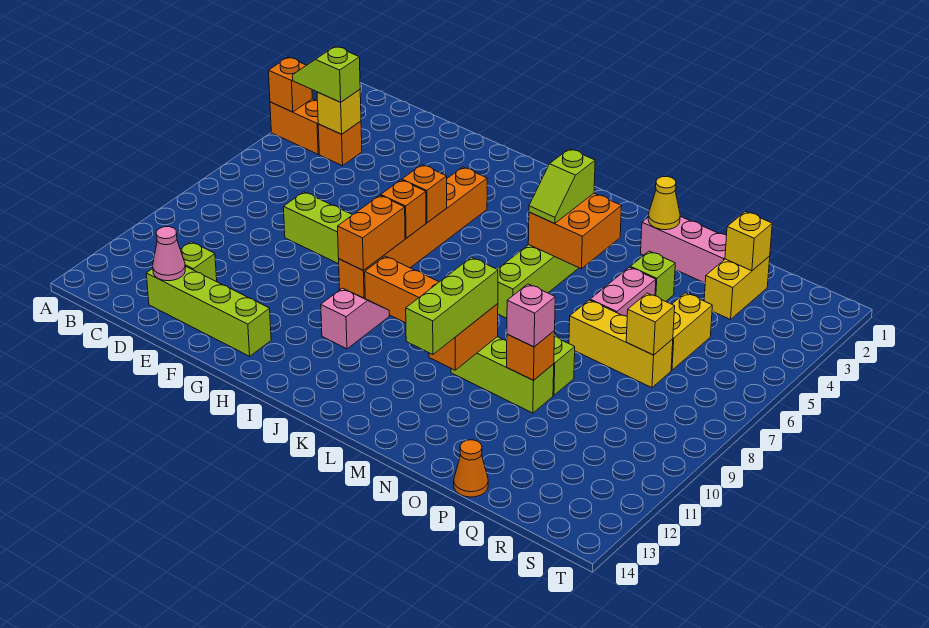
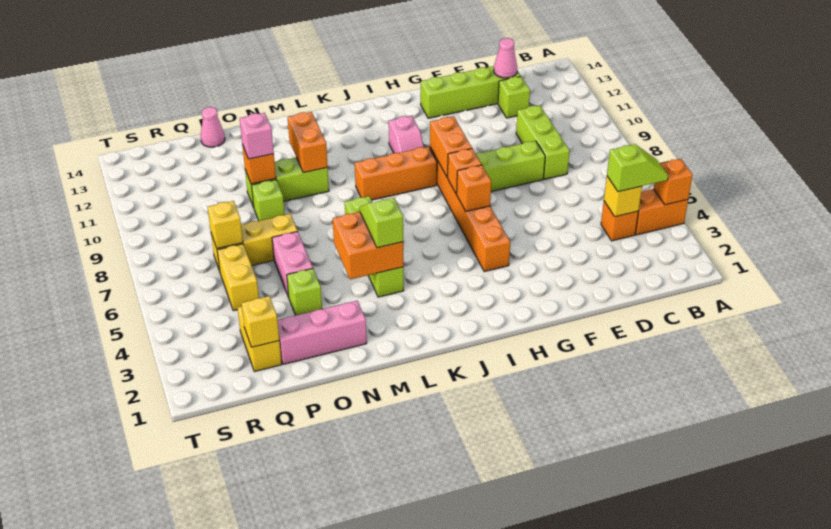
lime 1x3 brick [406,257,498,355] -> lime 1x3 brick moved to [516,105,570,179]
yellow 1x1 cone [648,176,680,230] -> none
orange 1x1 cone [454,440,488,497] -> pink 1x1 cone [201,107,225,147]

